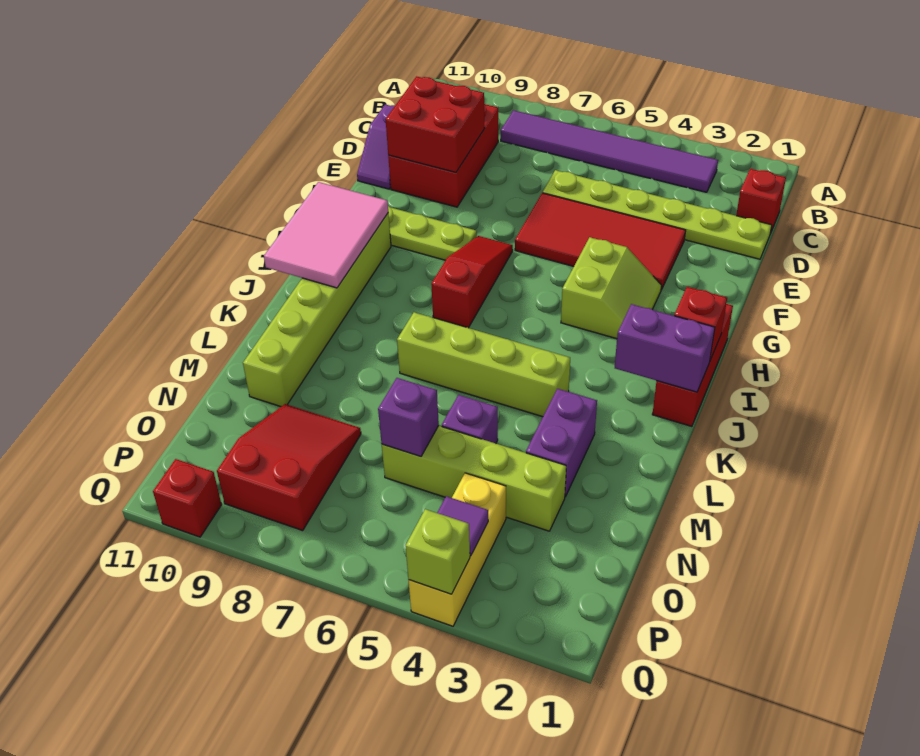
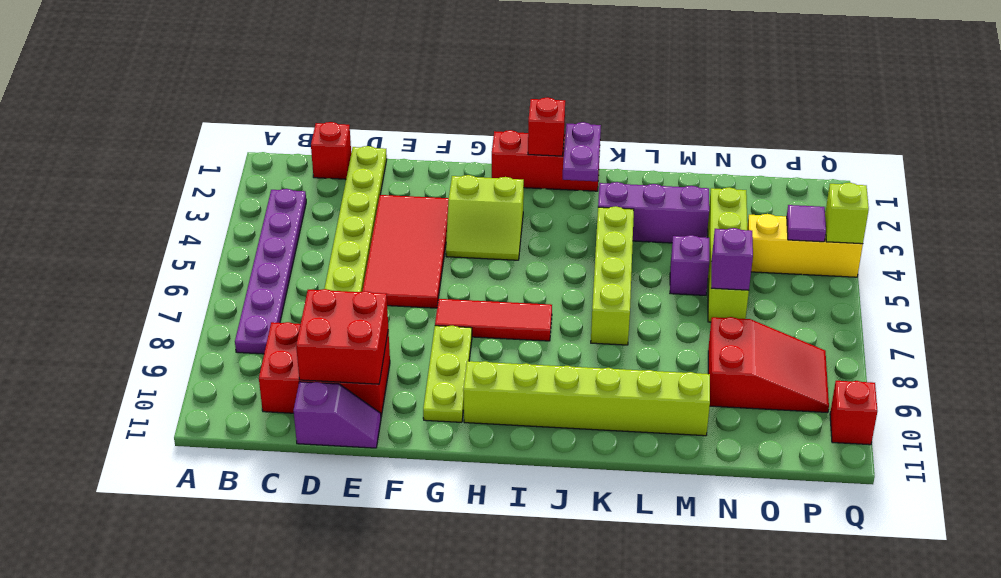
purple 1x6 tile [501,110,718,192] -> purple 1x6 plate [235,189,306,354]
lime 2x2 slope [561,237,661,339] -> lime 2x2 slope turned to [446,175,524,260]
red 1x3 slope [431,236,513,328] -> red 1x3 tile [435,299,552,341]
pink 2x3 tile [264,182,388,288] -> none
purple 1x2 brick [615,304,715,392] -> purple 1x2 plate [563,122,601,181]
purple 1x2 brick [526,389,597,497] -> purple 1x3 brick [598,182,709,243]
red 2x3 slope [217,404,361,530] -> red 2x3 slope turned to [708,317,829,413]

